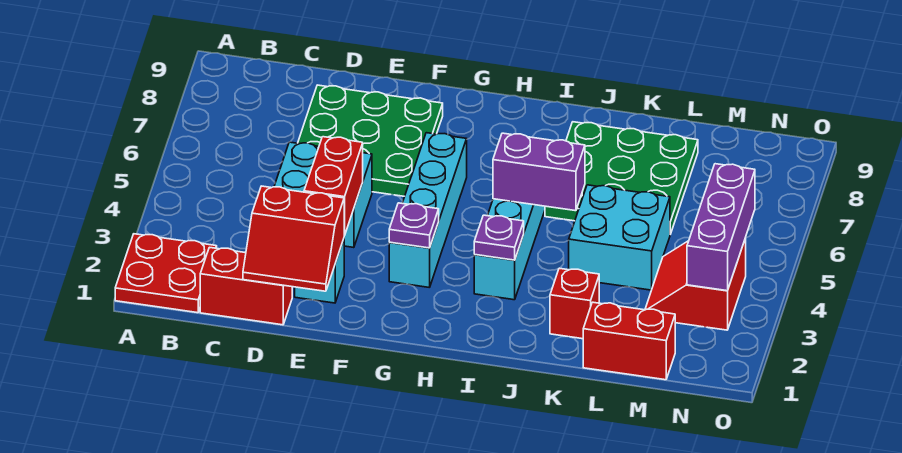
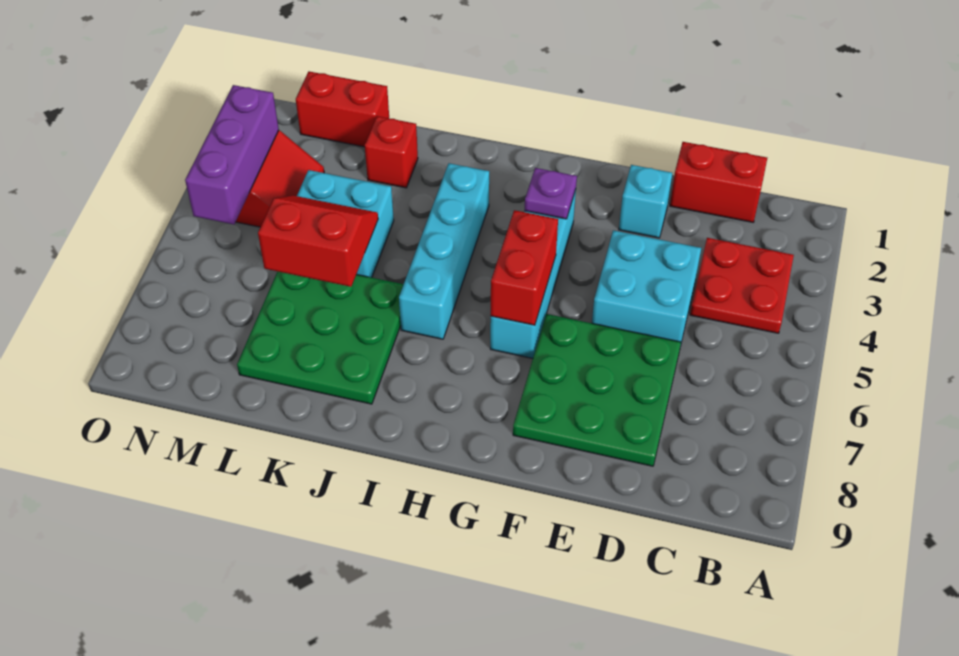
red 2x2 plate [115,234,217,313] -> red 2x2 plate moved to [690,238,794,333]
red 2x2 slope [243,186,344,291] -> red 2x2 slope moved to [258,195,378,287]
red 1x2 brick [304,137,363,235] -> red 1x2 brick moved to [491,210,558,325]
purple 1x1 plate [474,215,524,260] -> none
purple 1x2 brick [493,133,585,211] -> none

